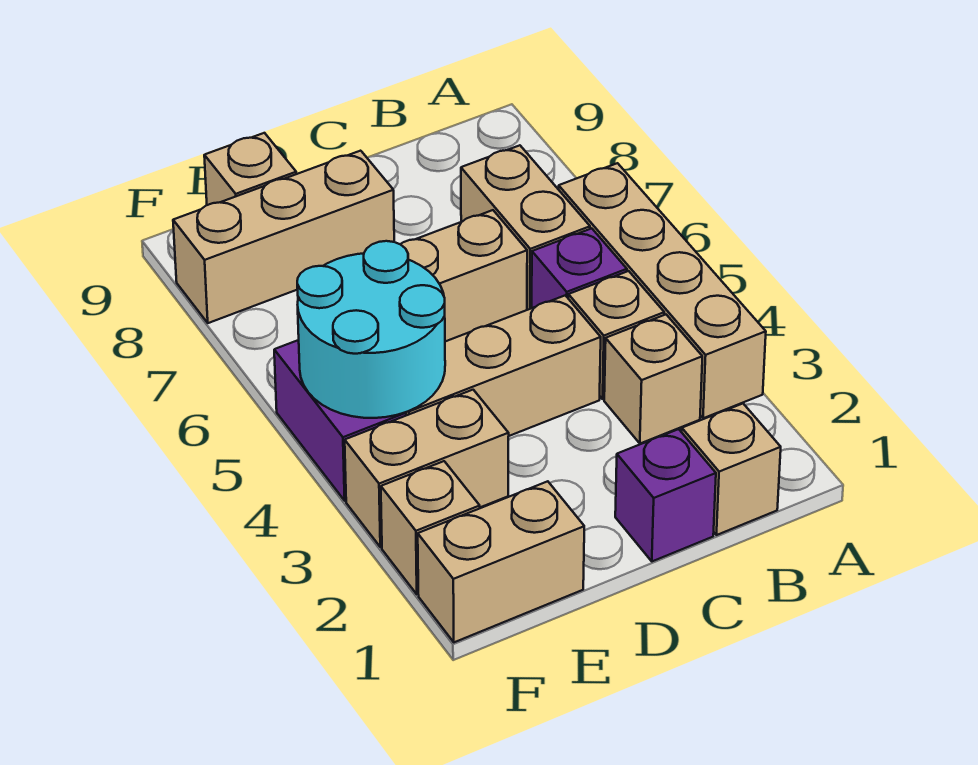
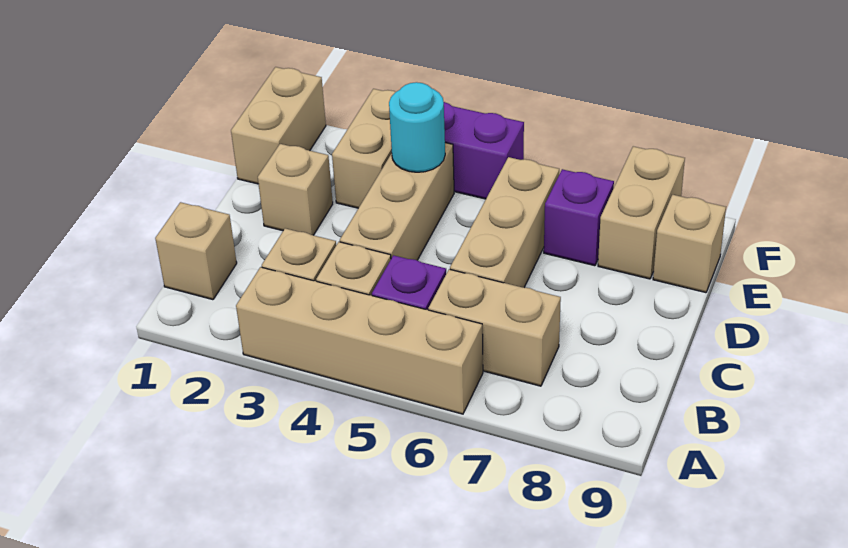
purple 1x1 brick [615,429,716,561] -> purple 1x1 brick moved to [544,169,614,266]
tan 1x3 brick [173,151,394,323] -> tan 1x2 brick [598,146,685,279]
cyan 2x2 round brick [297,241,445,418] -> cyan 1x1 round brick [389,82,445,172]
tan 1x1 brick [381,461,480,594] -> tan 1x1 brick moved to [258,144,333,235]

